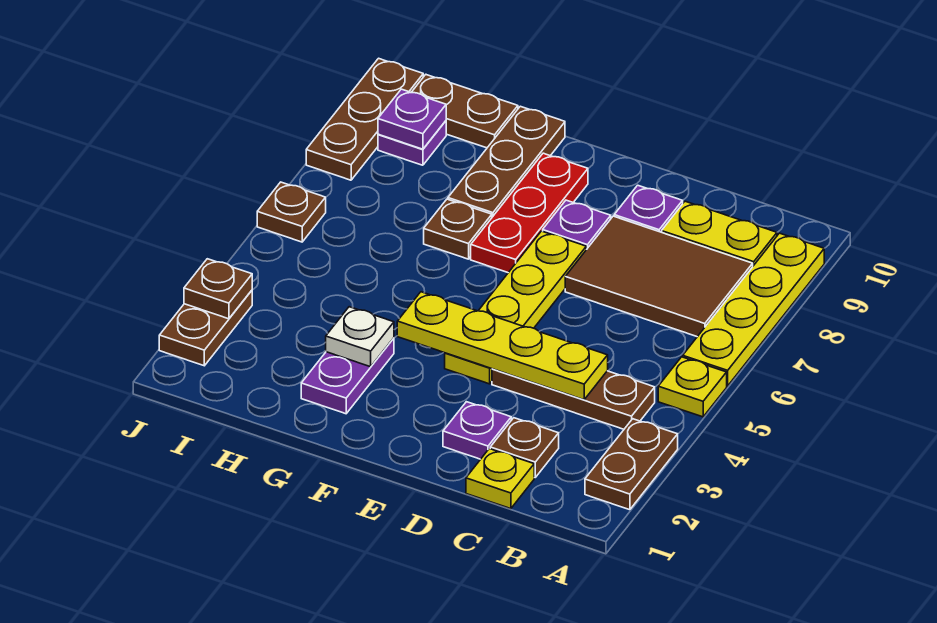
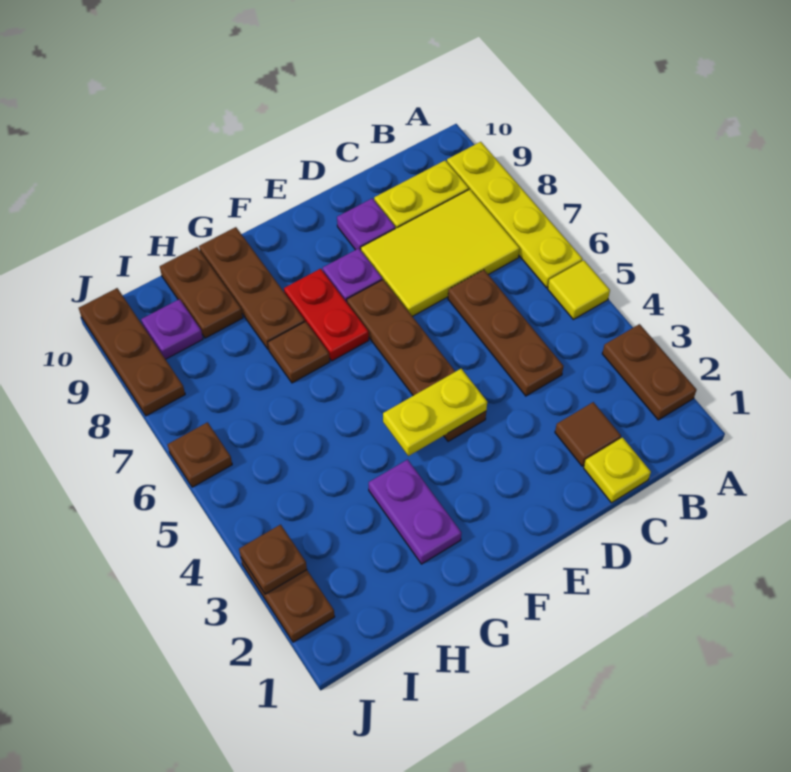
yellow 1x1 plate [658,357,727,417] -> yellow 1x1 tile [548,260,610,319]
brown 1x3 plate [492,369,655,429] -> brown 1x3 plate turned to [448,270,564,396]
brown 2x3 tile [565,216,753,337] -> yellow 2x3 tile [361,189,520,316]
brown 1x1 plate [490,418,559,478] -> brown 1x1 tile [555,402,621,466]
yellow 1x4 plate [397,292,608,400] -> yellow 1x2 plate [383,369,487,456]
purple 1x1 plate [443,402,511,459] -> none
yellow 1x4 plate [445,231,586,384] -> brown 1x4 plate [347,280,486,441]
red 1x3 plate [471,153,588,273] -> red 1x2 plate [284,269,369,361]
white 1x1 plate [326,307,394,367] -> none
brown 1x2 plate [411,75,518,148] -> brown 1x2 plate turned to [160,247,243,338]
purple 1x1 plate [378,89,446,149] -> none

